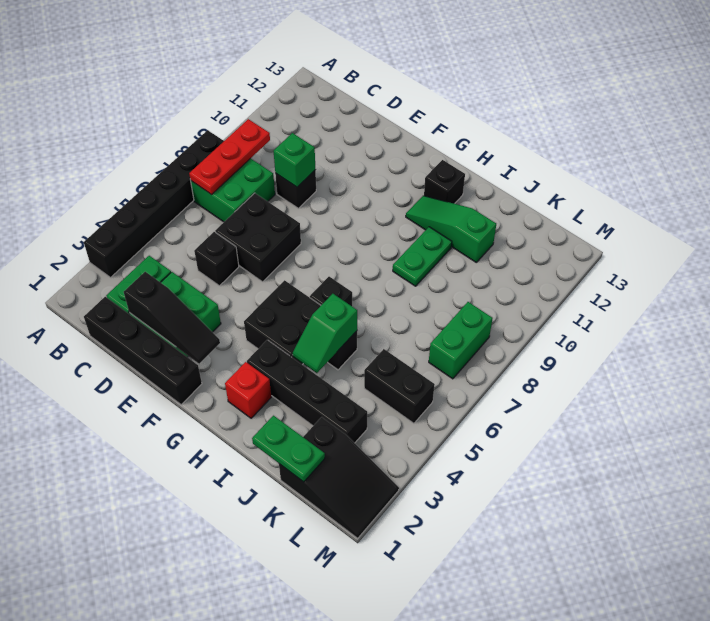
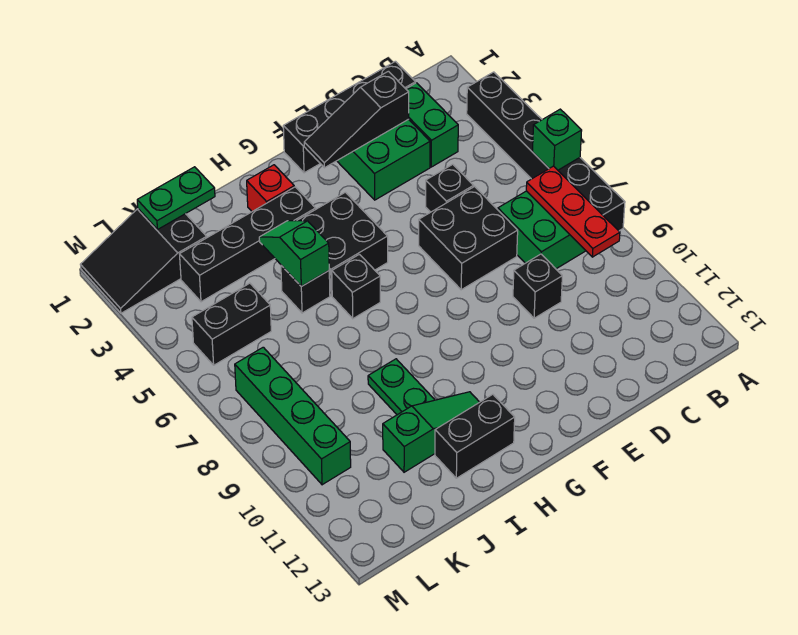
green 1x1 brick [274,133,316,187] -> green 1x1 brick moved to [532,109,582,170]
black 1x1 brick [424,160,465,204] -> black 1x2 brick [435,394,515,478]
green 1x2 brick [429,302,493,379] -> green 1x4 brick [235,347,351,485]

